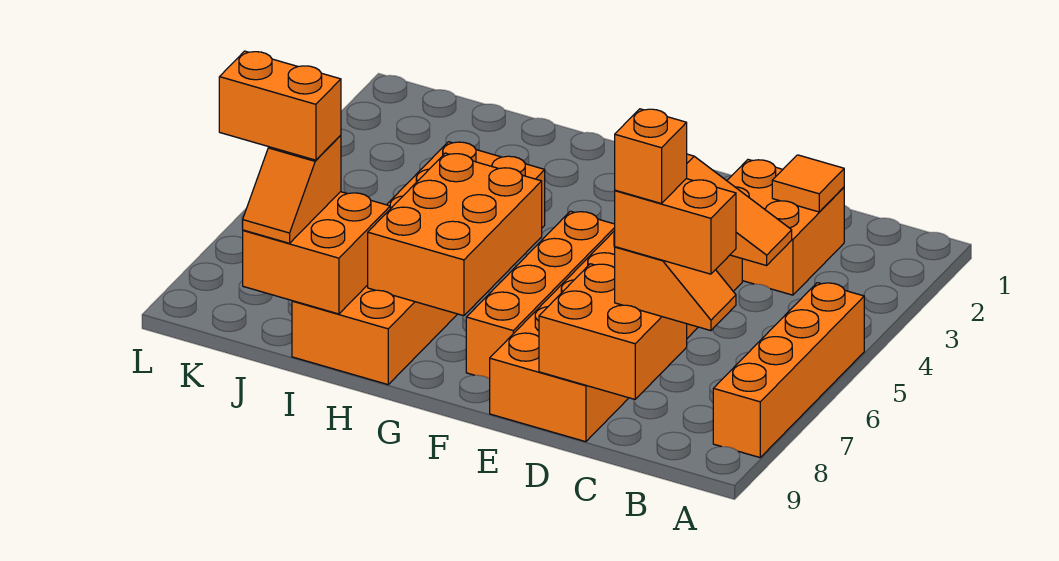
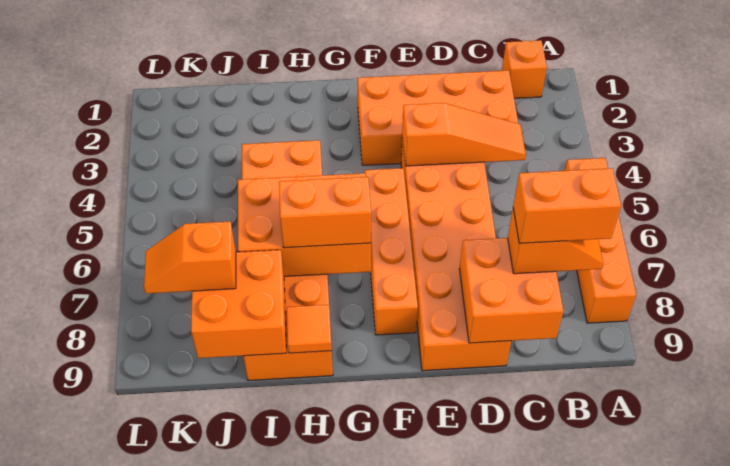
orange 2x2 brick [727,160,844,295] -> orange 2x4 brick [358,70,518,165]
orange 1x1 tile [772,155,844,212] -> orange 1x1 tile moved to [287,305,332,353]
orange 1x1 brick [615,109,687,204] -> orange 1x1 brick moved to [502,40,547,98]
orange 2x3 brick [368,153,542,316] -> orange 2x3 brick turned to [238,173,371,276]
orange 1x2 slope [243,135,341,243] -> orange 1x2 slope turned to [144,221,236,294]
orange 1x2 brick [219,51,341,160] -> orange 1x2 brick moved to [279,177,371,248]

